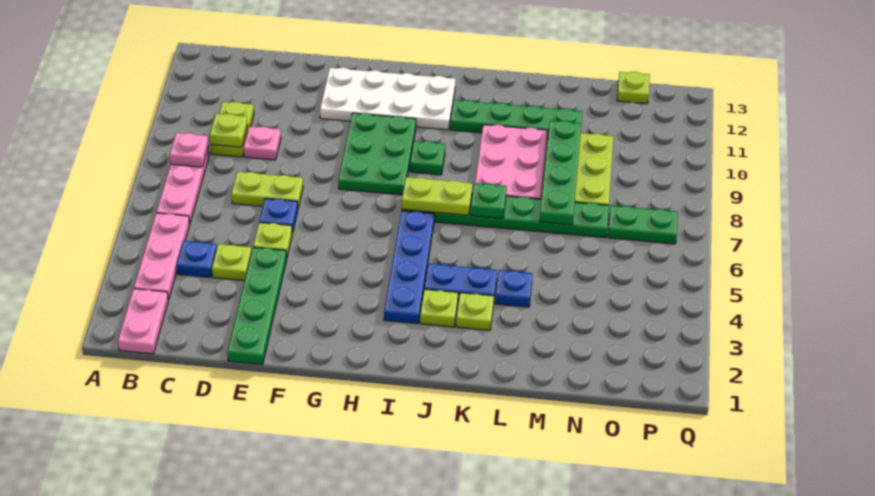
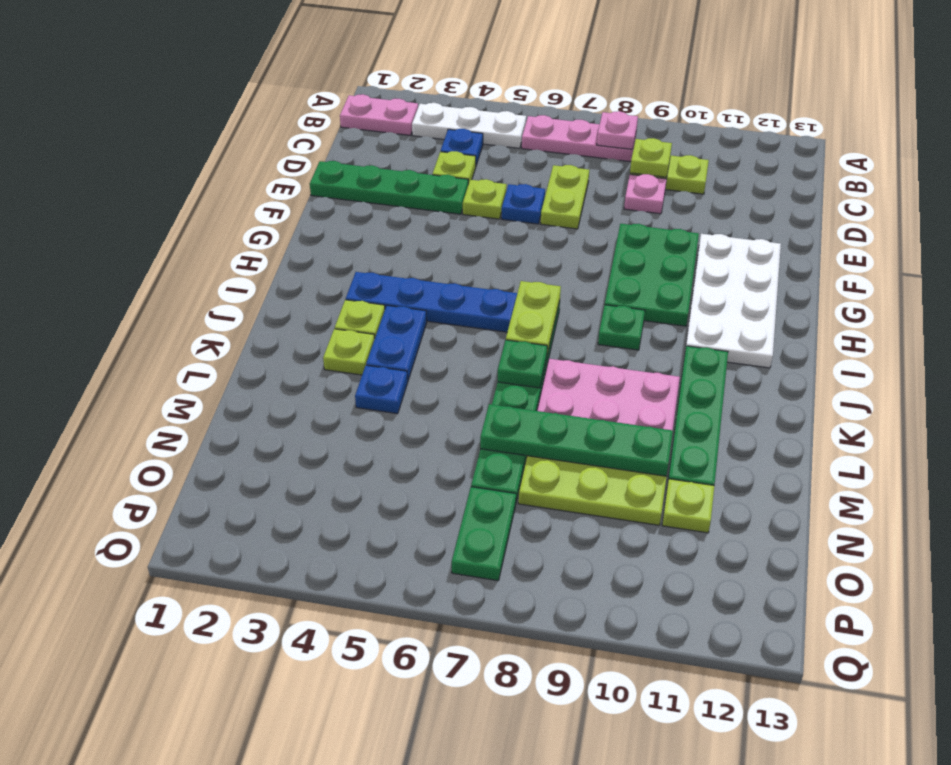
pink 1x3 plate [134,213,190,300] -> white 1x3 plate [412,103,526,148]
green 2x3 plate [338,113,416,195] -> green 2x3 plate turned to [605,224,699,326]
lime 1x1 plate [617,72,650,104] -> lime 1x1 plate moved to [662,479,714,533]

